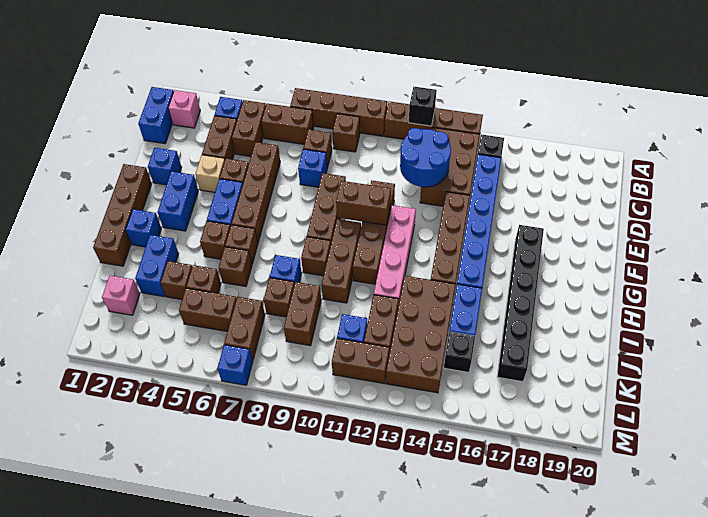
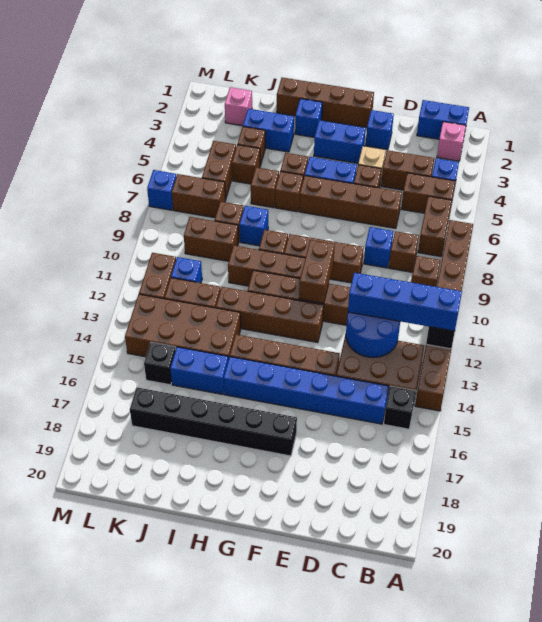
none -> blue 1x4 brick [348,273,462,331]
pink 1x4 brick [374,205,416,305] -> brown 1x4 brick [216,287,324,343]

